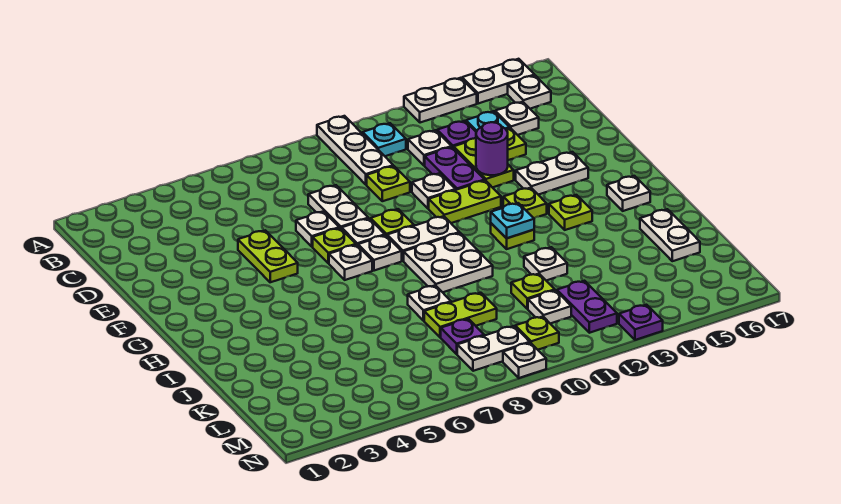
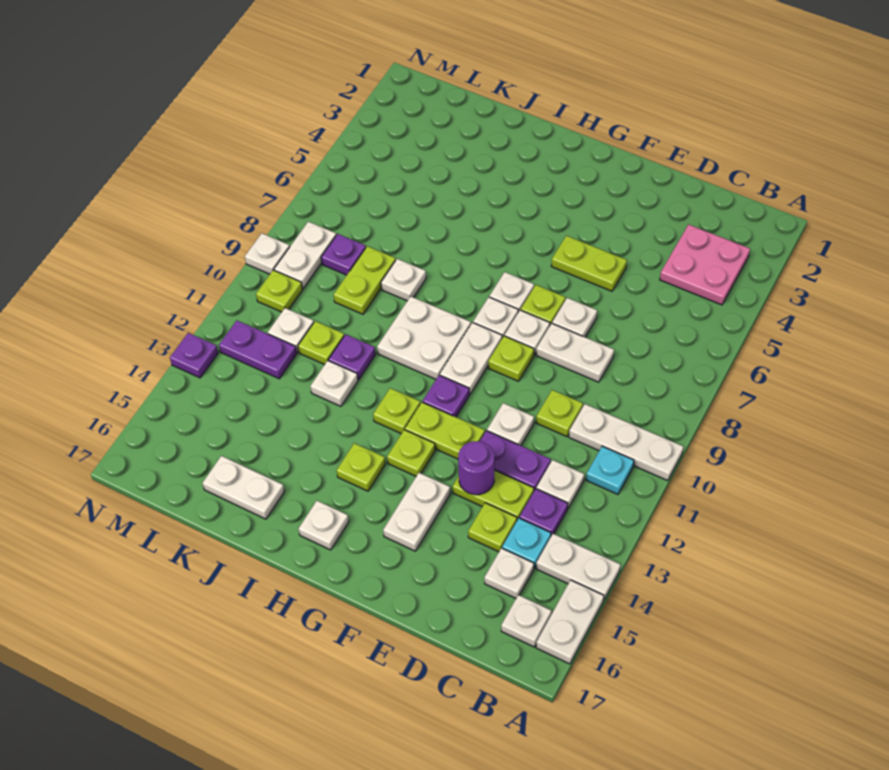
white 1x2 plate [404,78,477,123] -> white 1x2 plate turned to [536,534,620,600]
none -> pink 2x2 plate [660,225,750,305]
lime 1x2 plate [429,180,501,223] -> lime 1x2 plate turned to [405,402,485,459]
none -> purple 1x1 plate [423,375,469,417]
cyan 1x1 plate [491,203,534,238] -> none
none -> purple 1x1 plate [329,334,375,380]

